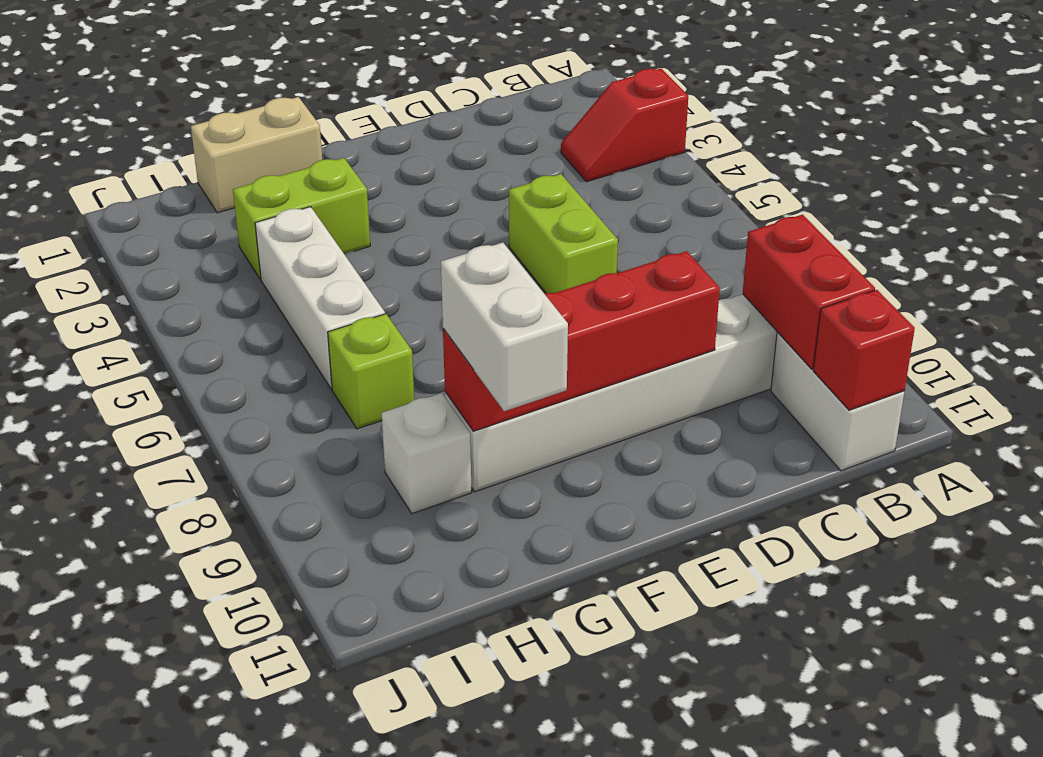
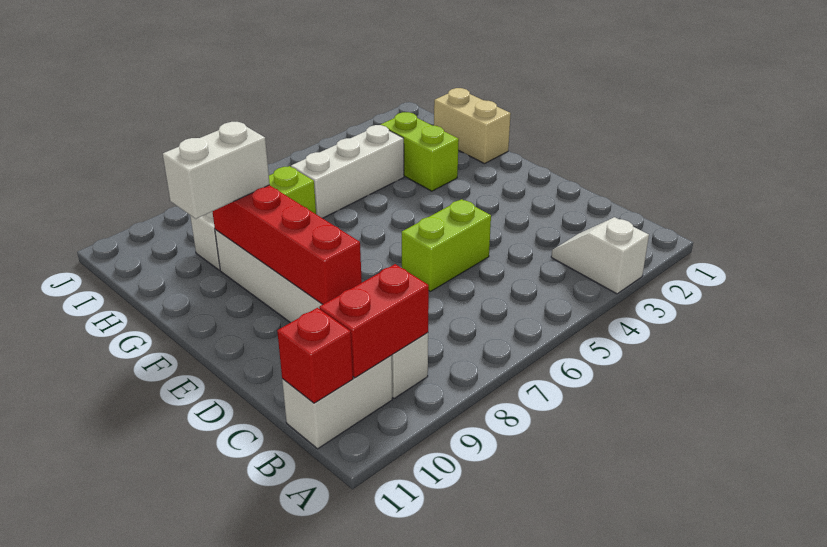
red 1x2 slope [561,68,688,182] -> white 1x2 slope [551,217,649,294]

